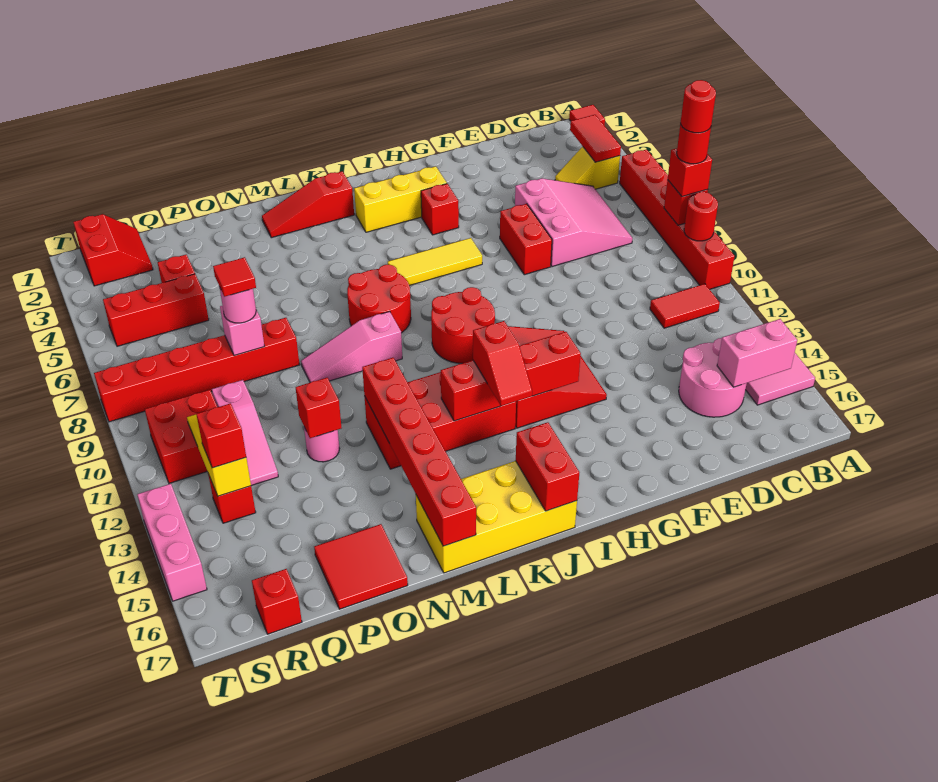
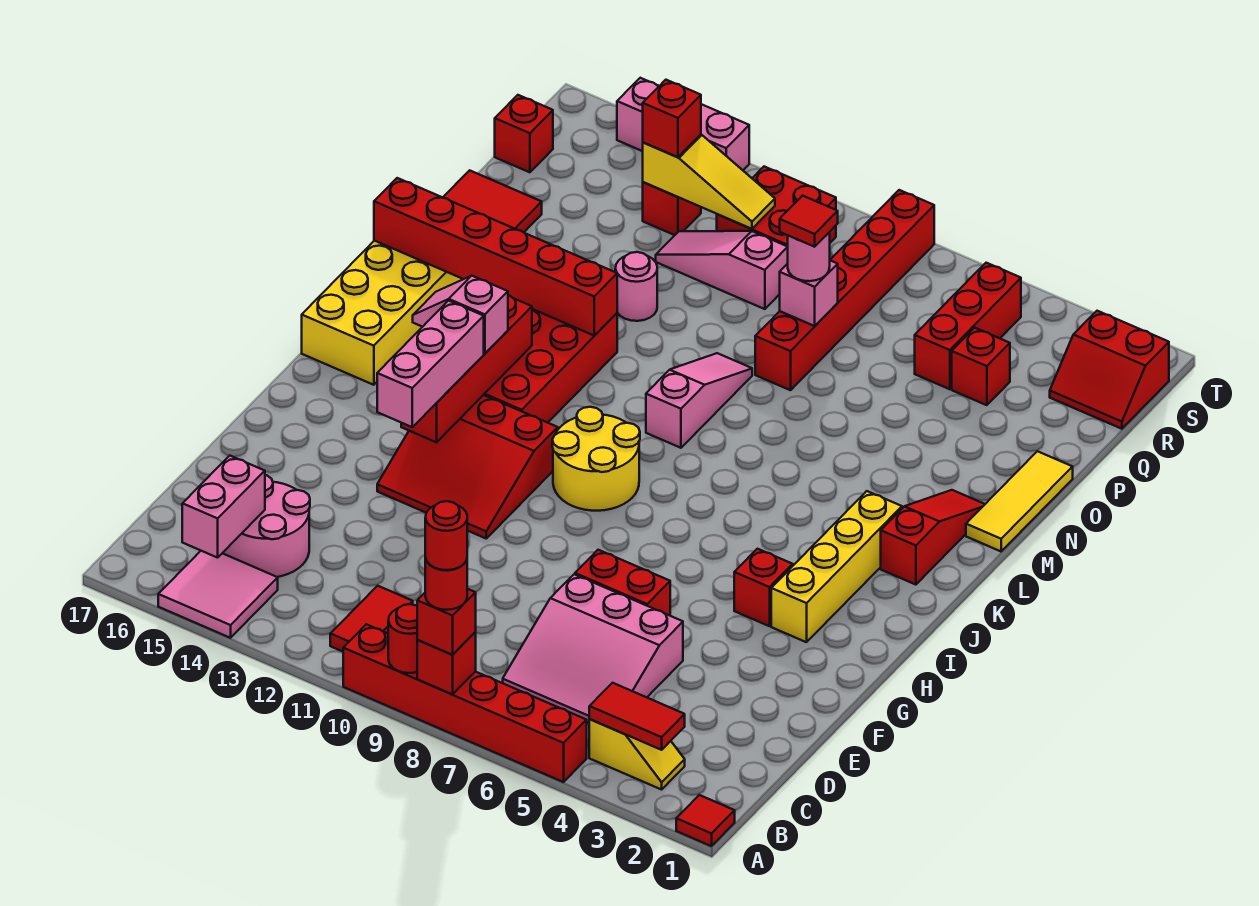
yellow 1x2 slope [555,147,620,189] -> yellow 1x2 slope turned to [589,719,685,790]
none -> pink 1x3 brick [377,301,484,427]
yellow 1x3 brick [354,166,447,232] -> yellow 1x4 brick [771,491,902,642]
yellow 1x3 tile [388,238,482,286] -> yellow 1x3 tile moved to [966,451,1073,551]
red 2x2 round brick [431,287,495,363] -> yellow 2x2 round brick [552,407,640,511]
red 1x2 slope [473,321,532,406] -> pink 1x2 slope [413,276,508,354]
red 1x2 brick [516,422,579,511] -> none
red 2x2 round brick [347,265,411,333] -> none
red 1x1 brick [296,378,341,438] -> none

